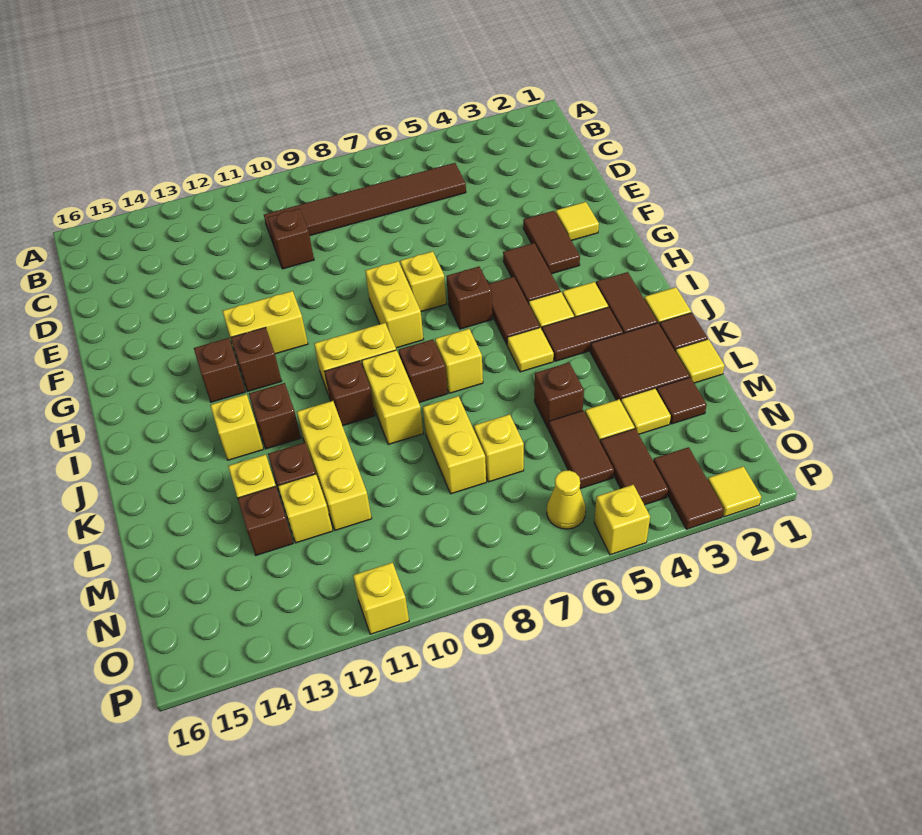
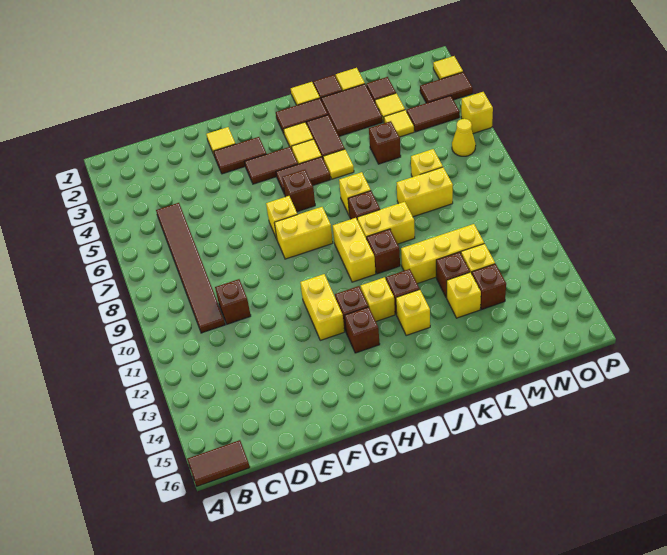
brown 1x2 tile [549,411,614,489] -> brown 1x2 tile moved to [187,440,250,486]
yellow 1x1 brick [353,562,409,634] -> yellow 1x1 brick moved to [361,277,395,321]

